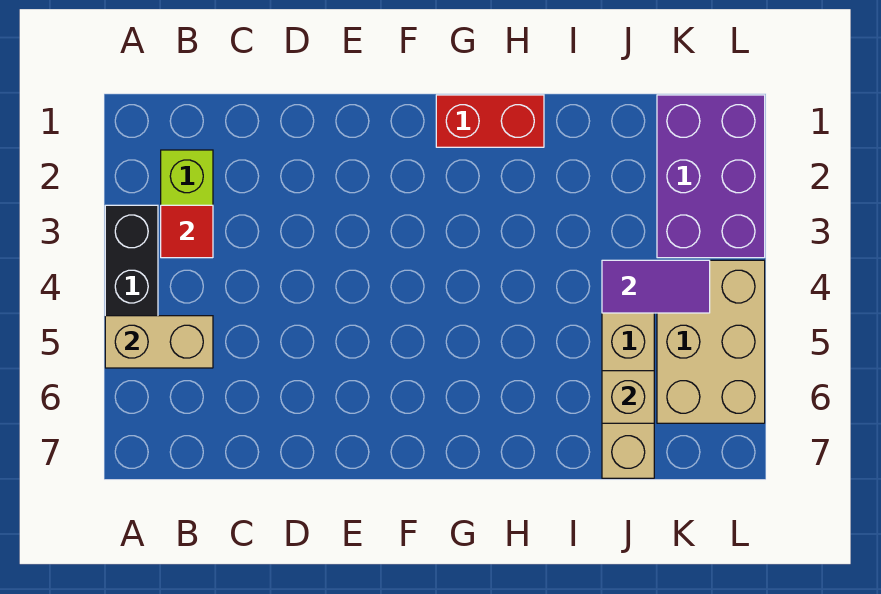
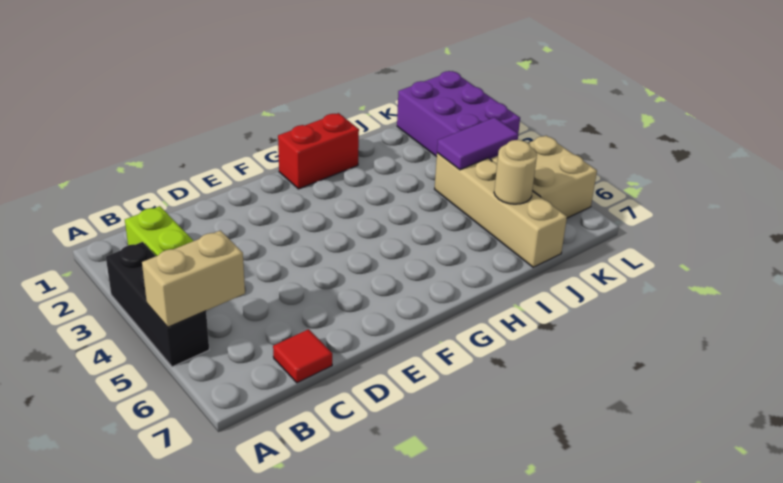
red 1x1 tile [161,205,213,258] -> red 1x1 tile moved to [273,329,332,383]
tan 1x1 brick [602,371,654,423] -> tan 1x1 round brick [494,140,537,204]
tan 2x3 brick [657,260,765,423] -> tan 2x2 brick [491,136,597,218]

